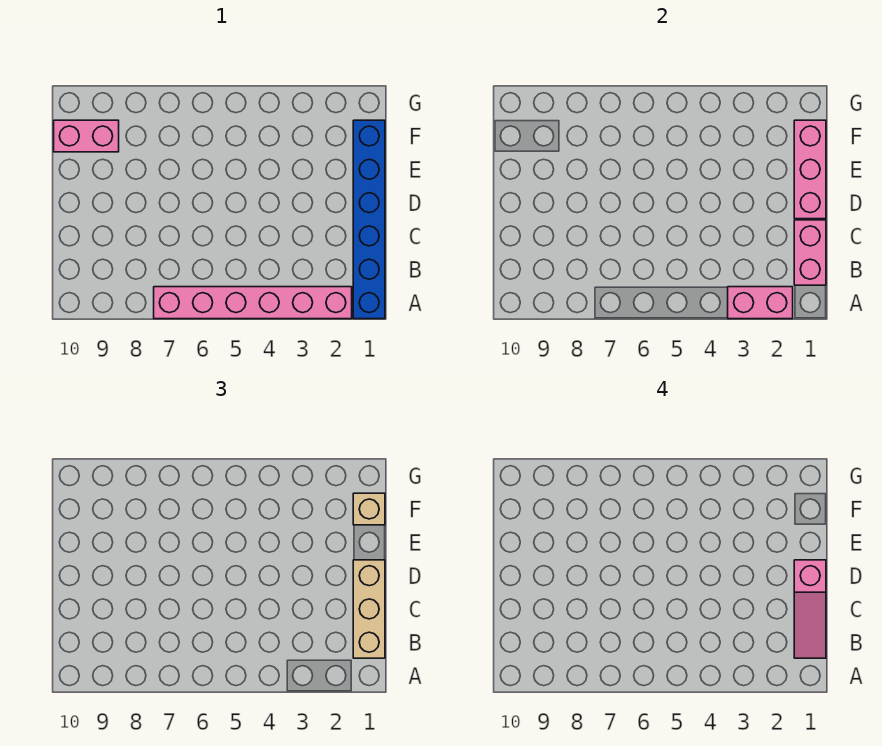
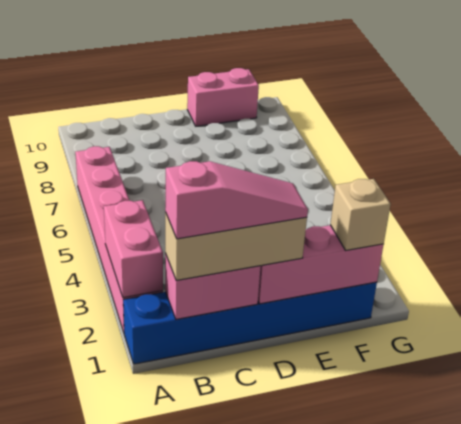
pink 1x3 slope [794,560,826,658] -> pink 1x3 slope turned to [165,161,308,239]
pink 1x2 brick [54,120,119,152] -> pink 1x2 brick turned to [187,68,259,126]

